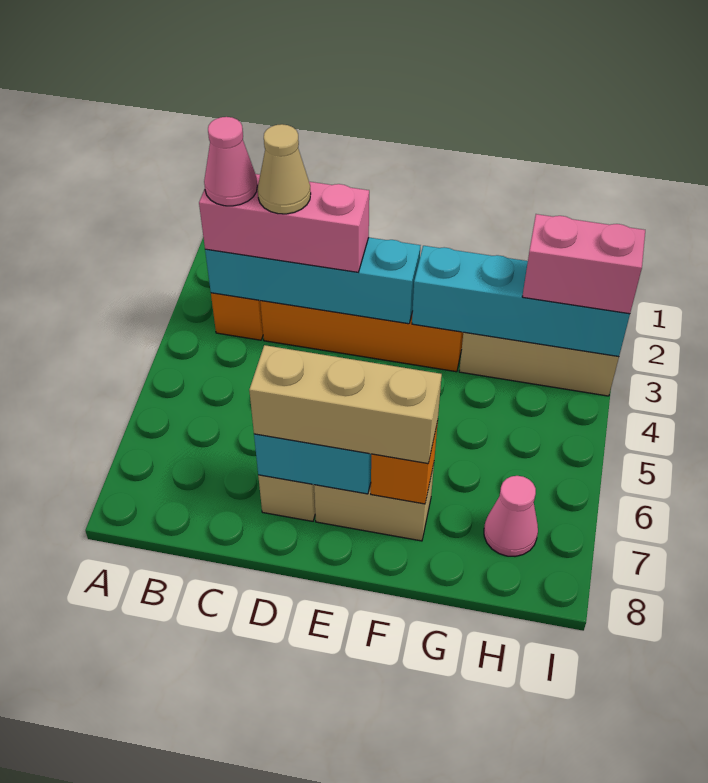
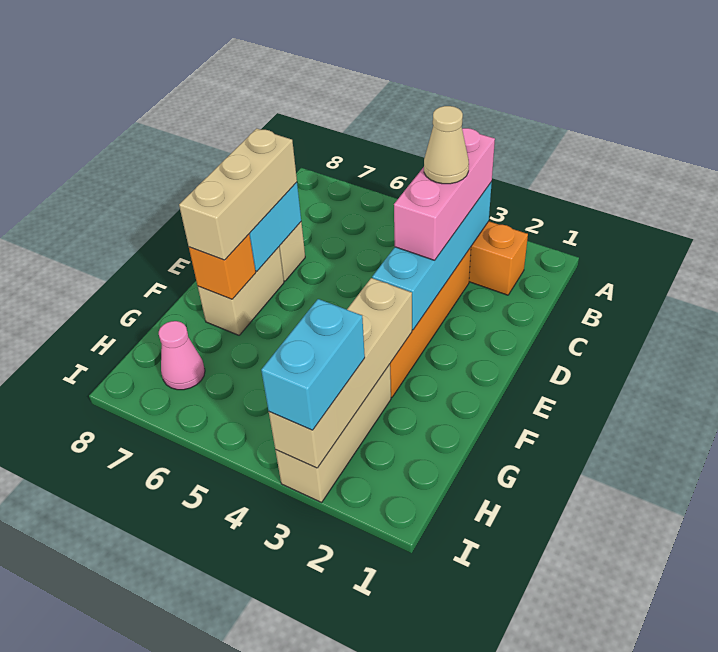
pink 1x1 cone [204,117,257,206] -> none
cyan 1x4 brick [412,246,630,357] -> tan 1x4 brick [269,278,412,468]
pink 1x2 brick [522,214,645,314] -> cyan 1x2 brick [261,299,365,430]

